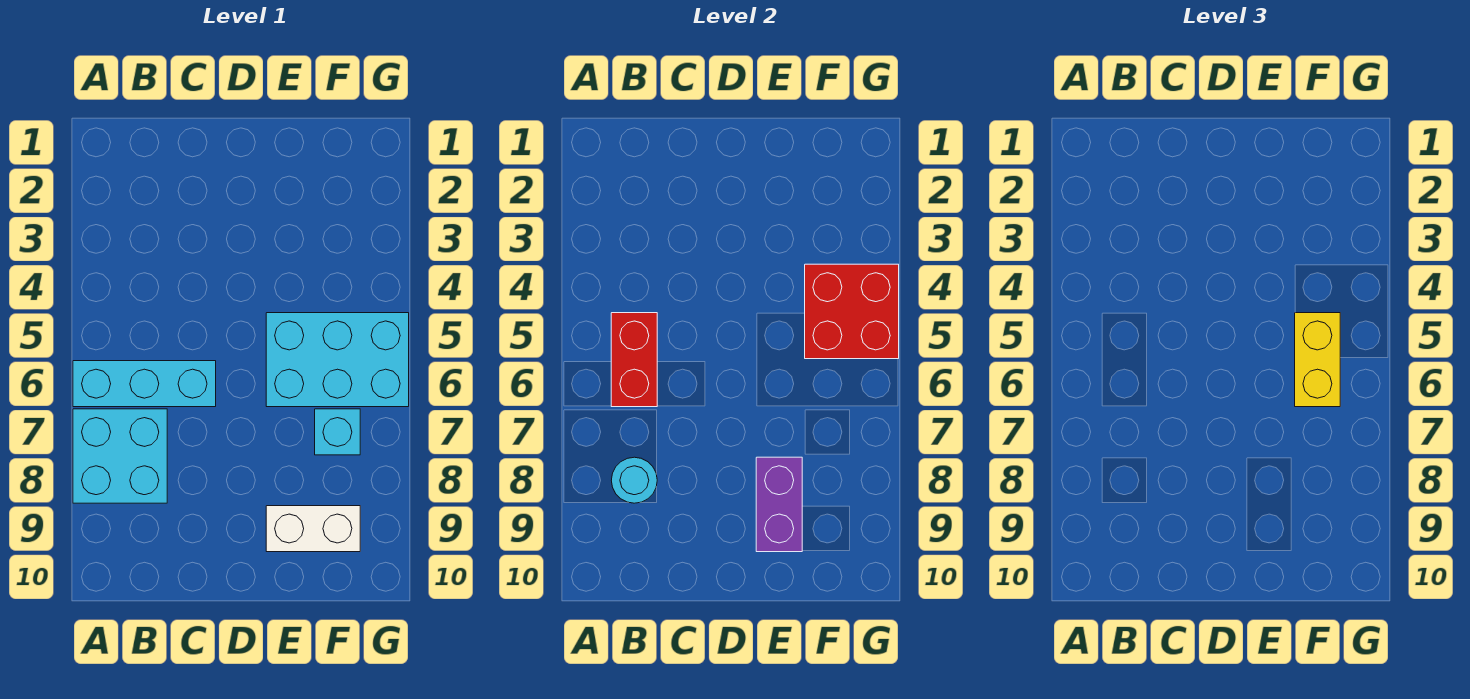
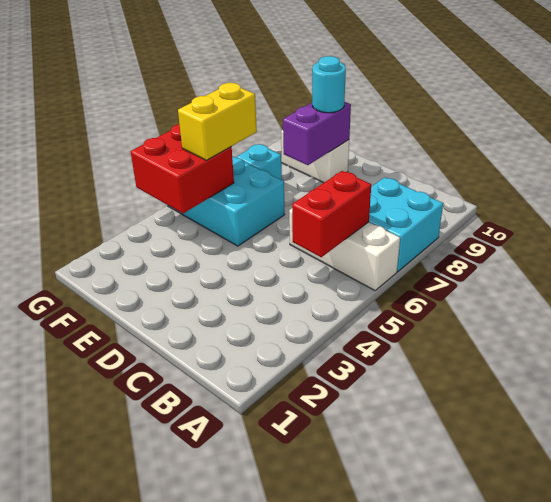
cyan 1x3 brick [73,361,216,407] -> white 1x3 brick [289,209,400,290]
cyan 1x1 round brick [611,457,657,503] -> cyan 1x1 round brick moved to [312,56,346,113]

